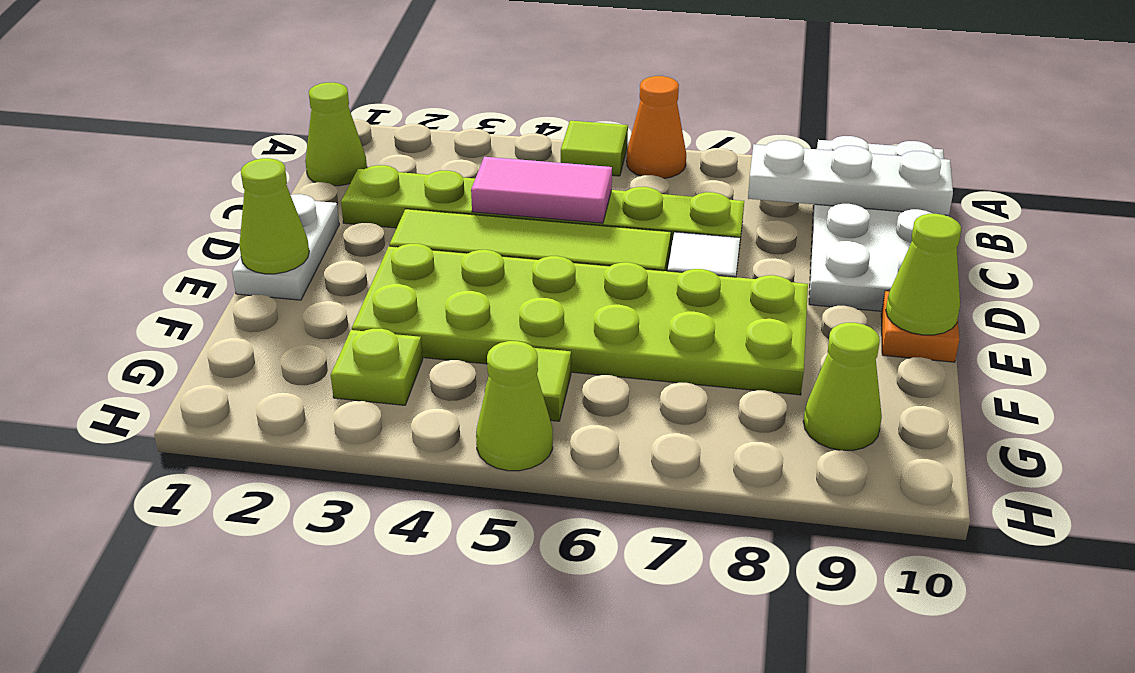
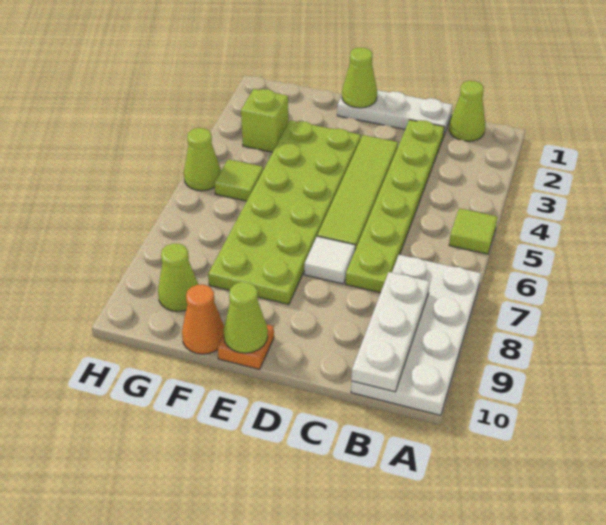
orange 1x1 cone [627,76,686,178] -> orange 1x1 cone moved to [182,285,224,354]
white 2x4 plate [809,136,949,311] -> white 2x4 plate turned to [351,255,481,415]
pink 1x2 tile [471,157,612,223] -> none
white 1x2 plate [232,194,339,300] -> white 1x3 plate [337,90,453,137]
lime 1x1 plate [331,329,423,405] -> lime 1x1 brick [241,89,288,152]

